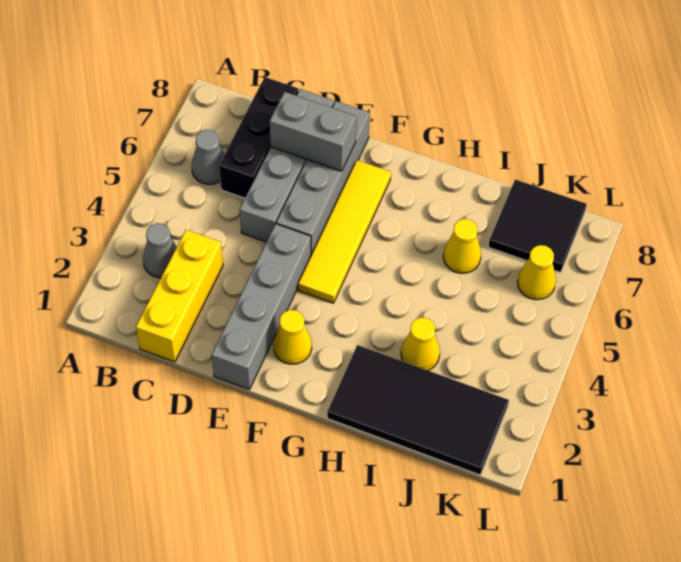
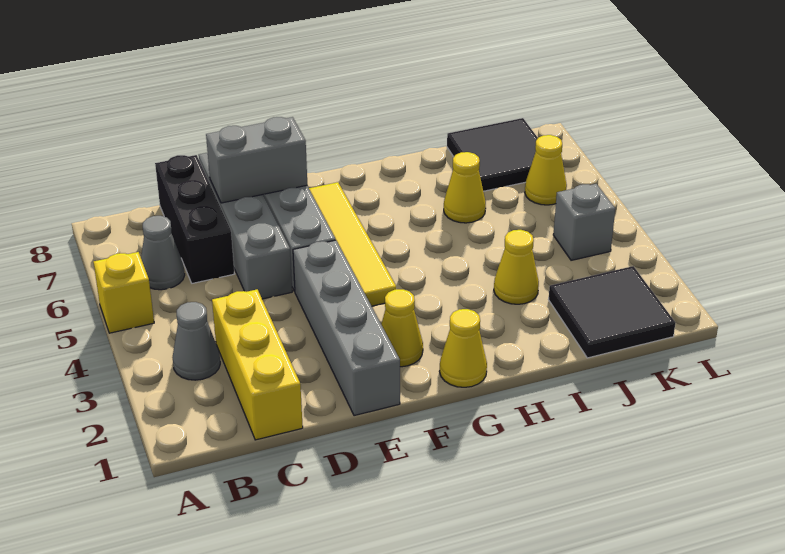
none -> yellow 1x1 brick [94,252,154,333]
none -> yellow 1x1 cone [439,309,487,387]
black 2x4 tile [327,345,509,475] -> black 2x2 tile [549,266,676,358]
none -> grey 1x1 brick [553,184,615,260]

